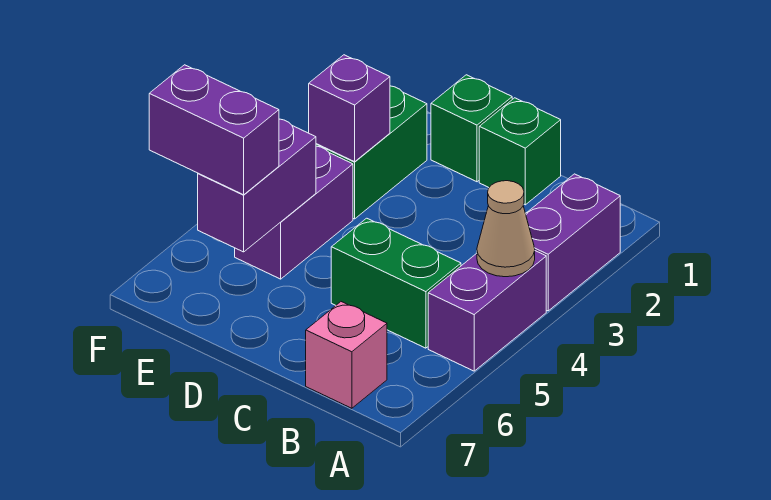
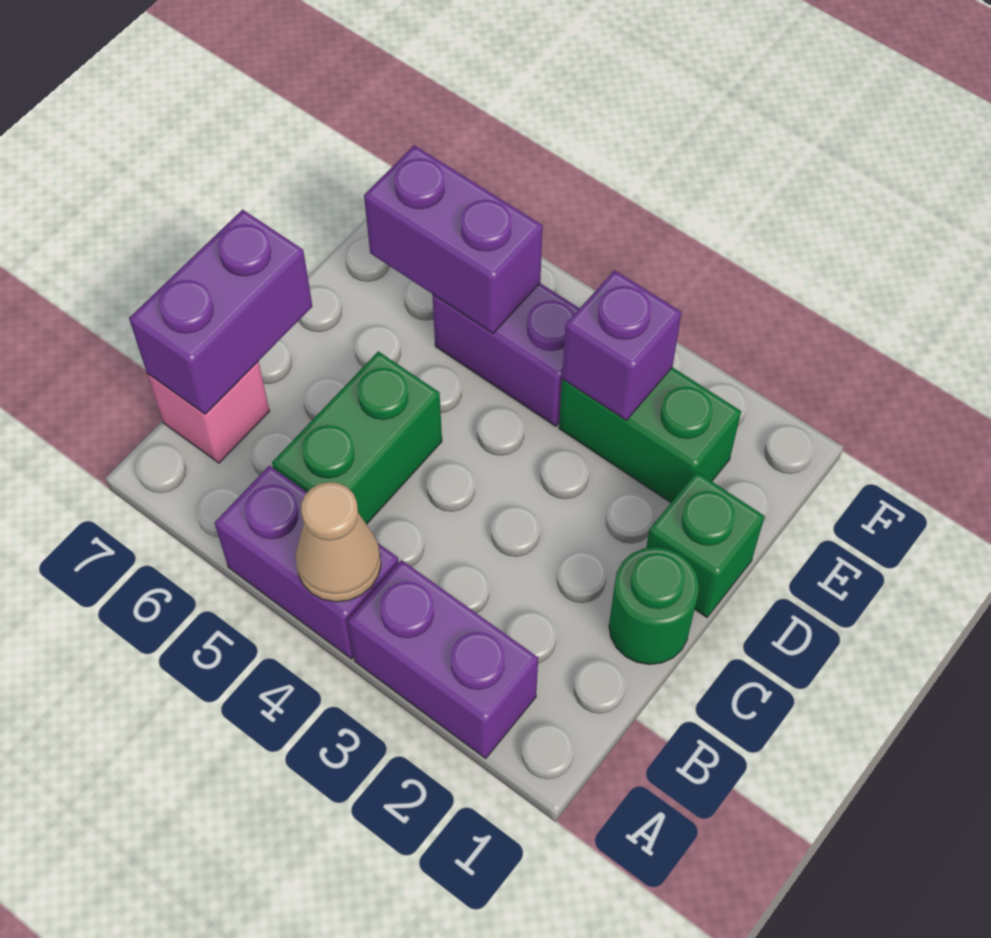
green 1x1 brick [479,98,561,205] -> green 1x1 round brick [609,547,699,665]
purple 1x2 brick [149,65,279,195] -> purple 1x2 brick moved to [129,210,312,414]

